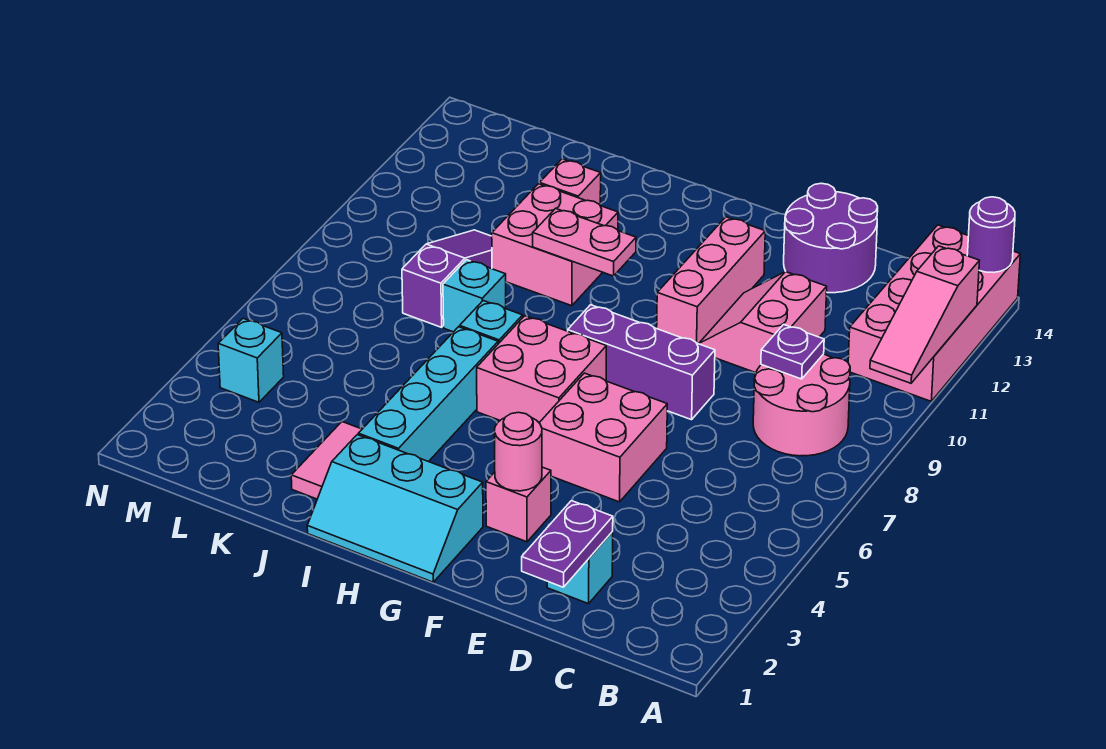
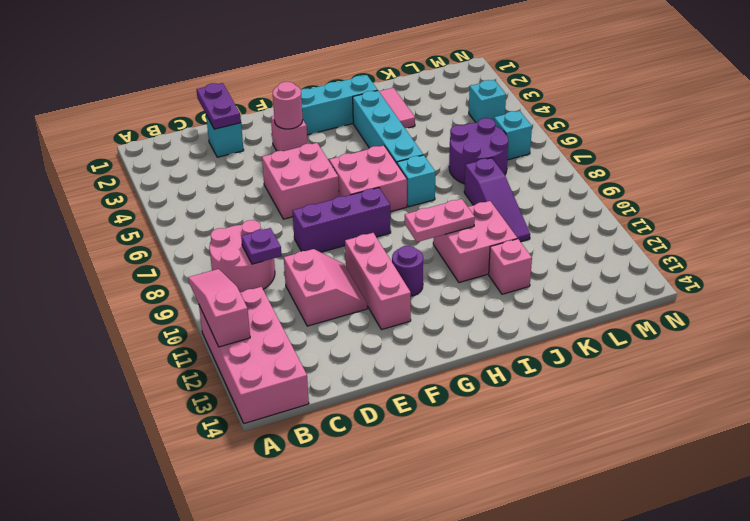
purple 1x1 round brick [967,197,1015,273] -> purple 1x1 round brick moved to [392,246,423,296]
purple 2x2 round brick [784,183,878,293] -> purple 2x2 round brick moved to [449,118,509,184]
cyan 1x1 brick [443,260,506,332] -> cyan 1x1 brick moved to [494,111,532,160]

